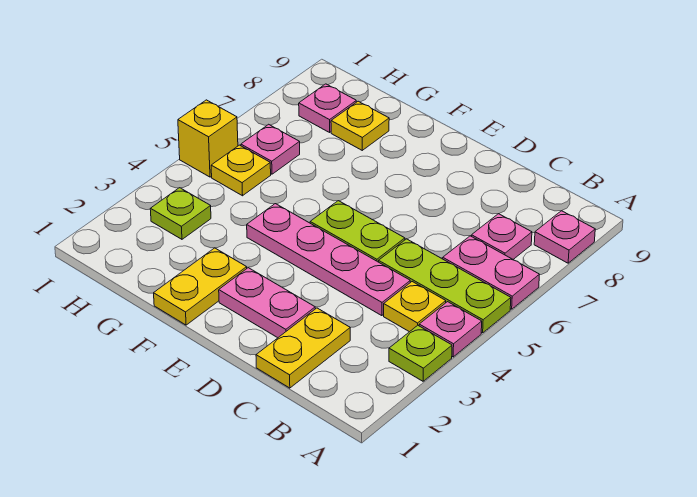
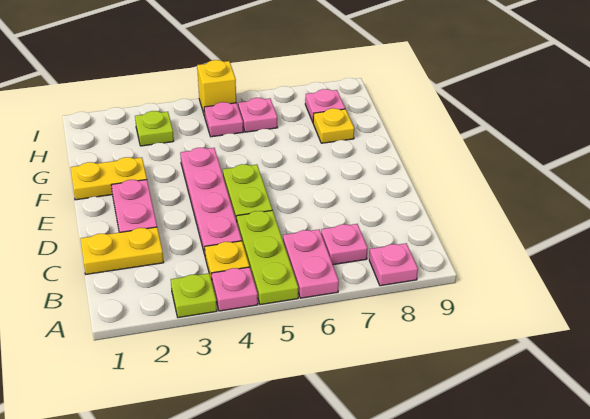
yellow 1x1 plate [211,145,271,196] -> pink 1x1 plate [204,102,243,137]

